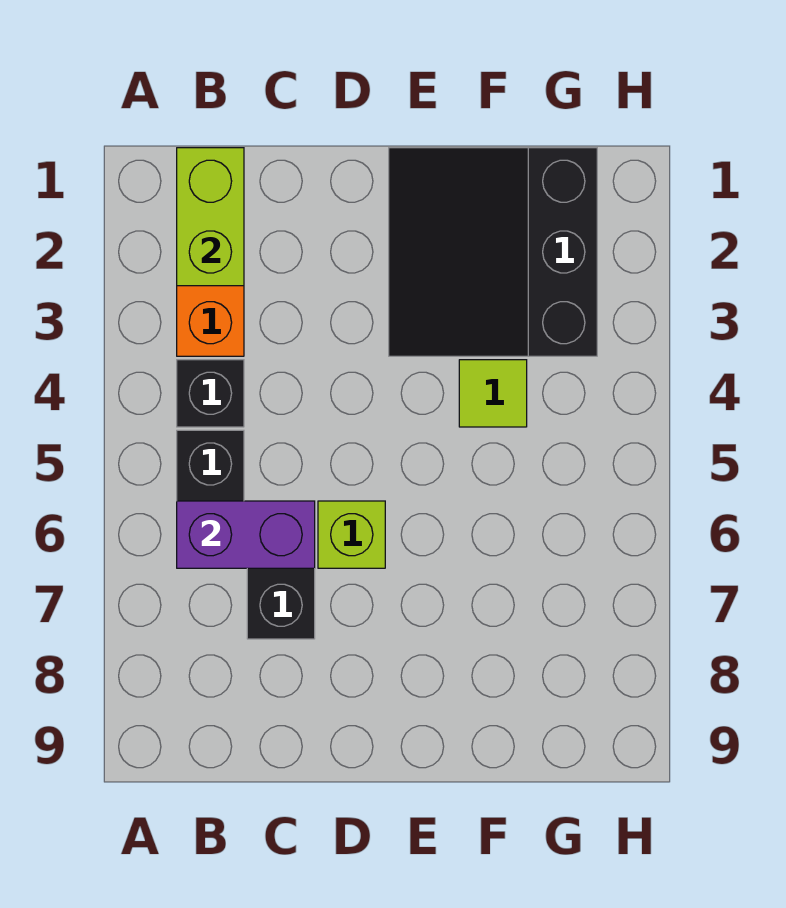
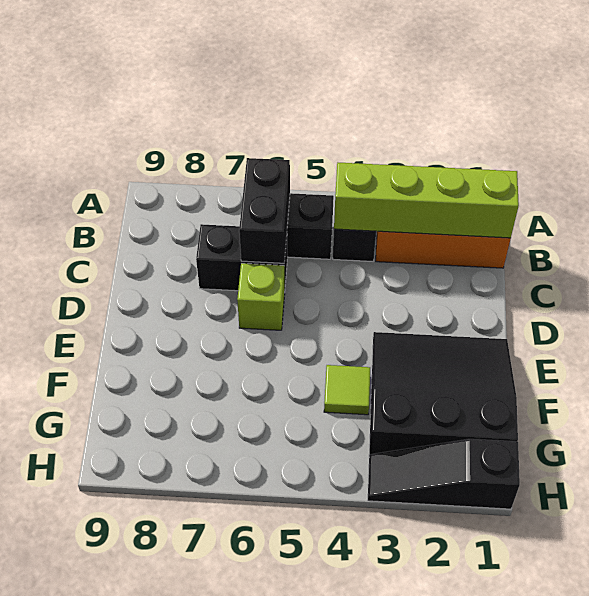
lime 1x2 brick [177,148,244,286] -> lime 1x4 brick [334,163,519,238]
purple 1x2 brick [177,501,315,568] -> black 1x2 brick [239,158,290,263]
none -> black 1x3 slope [368,439,520,509]

